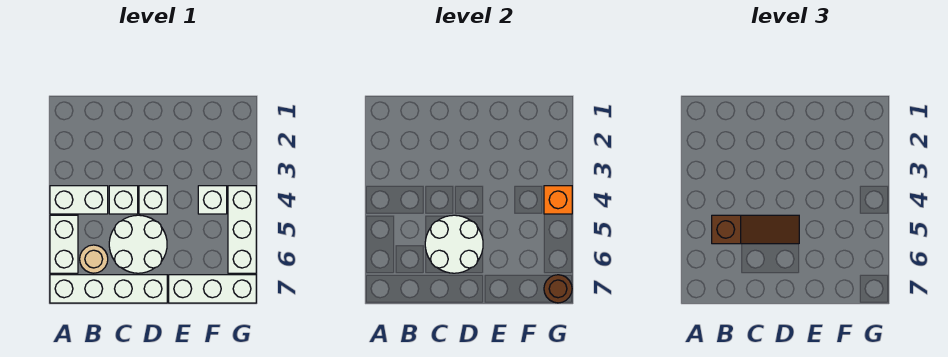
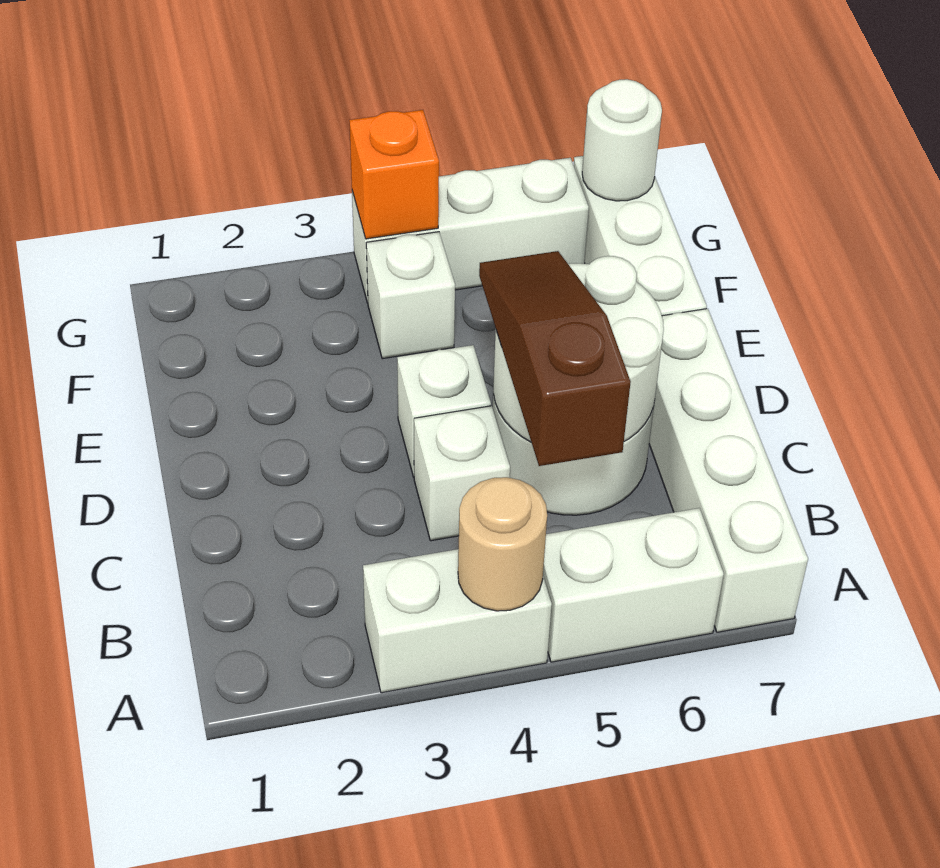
white 1x2 brick [50,186,108,214] -> white 1x2 brick turned to [363,549,552,693]
tan 1x1 round brick [80,245,108,273] -> tan 1x1 round brick moved to [458,477,547,611]
brown 1x1 round brick [544,275,572,303] -> white 1x1 round brick [582,79,662,201]

